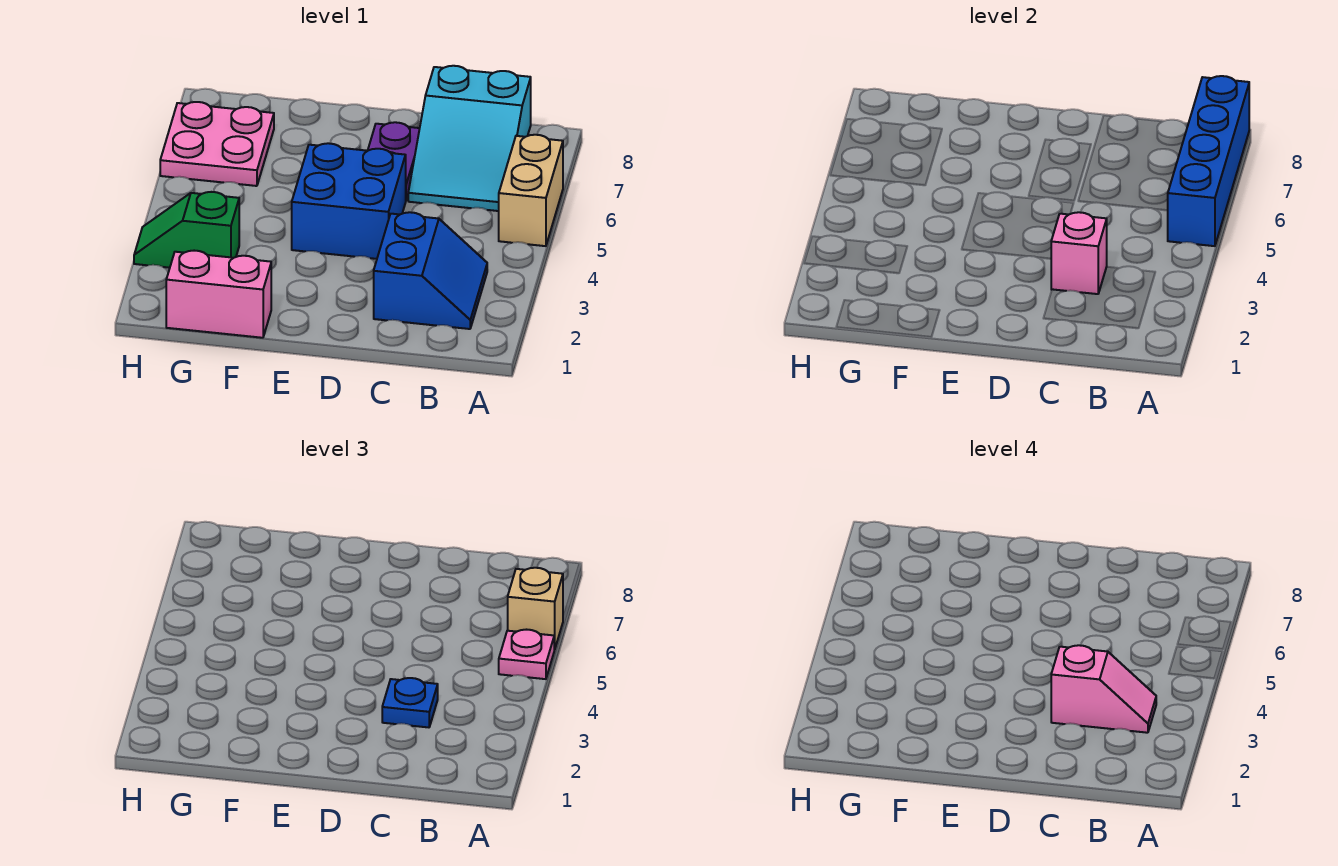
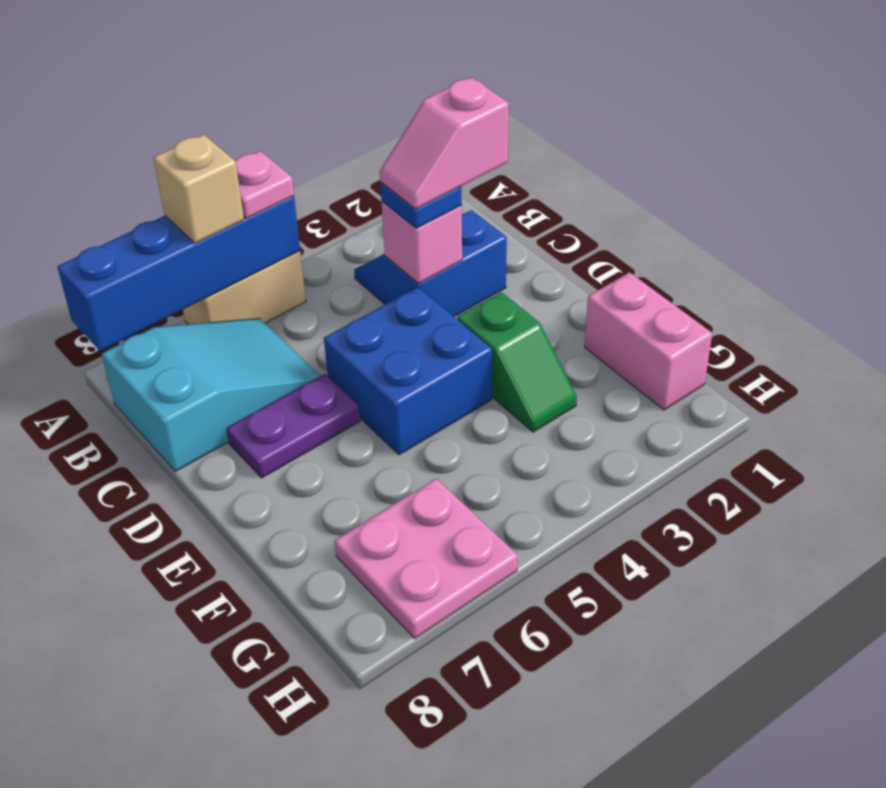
pink 1x2 slope [1051,645,1156,733] -> pink 1x2 slope turned to [380,77,509,209]
green 1x2 slope [134,192,239,268] -> green 1x2 slope moved to [457,292,577,432]

